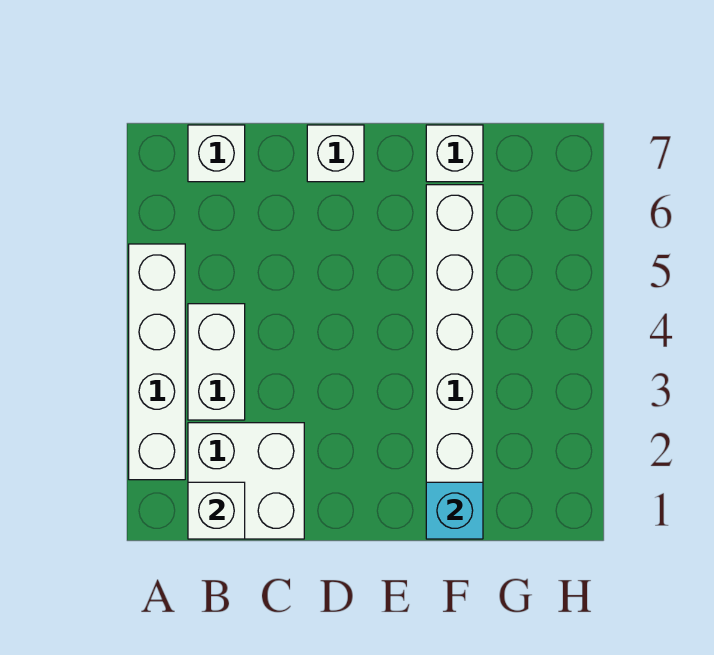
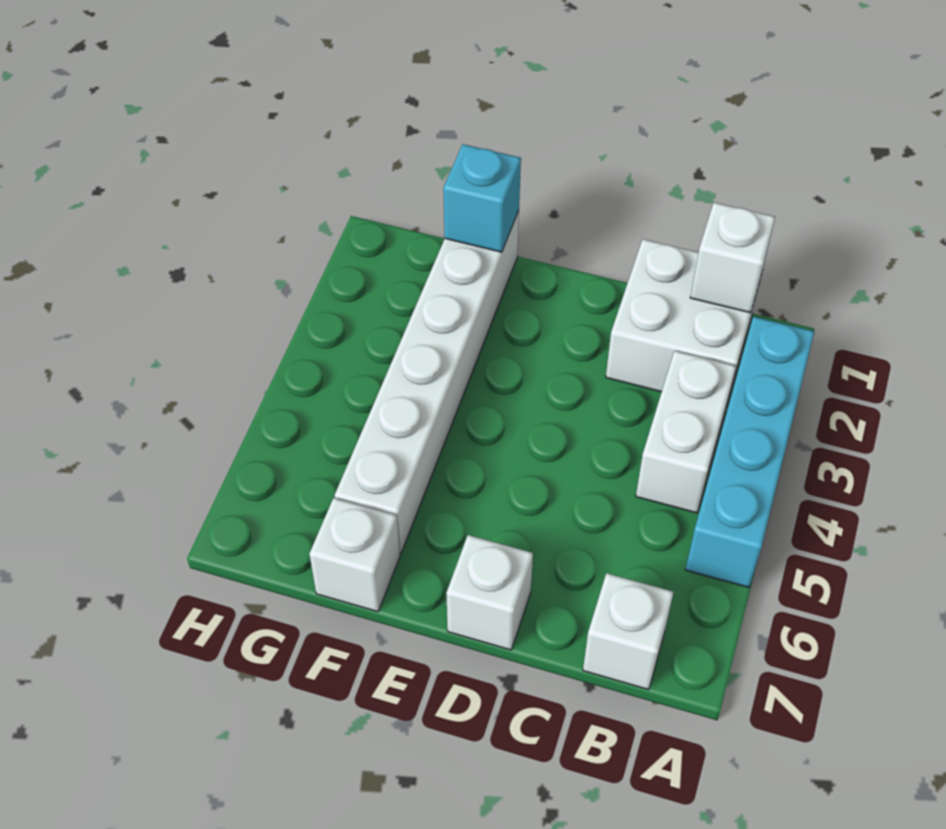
white 1x4 brick [129,244,185,480] -> cyan 1x4 brick [685,317,814,587]

